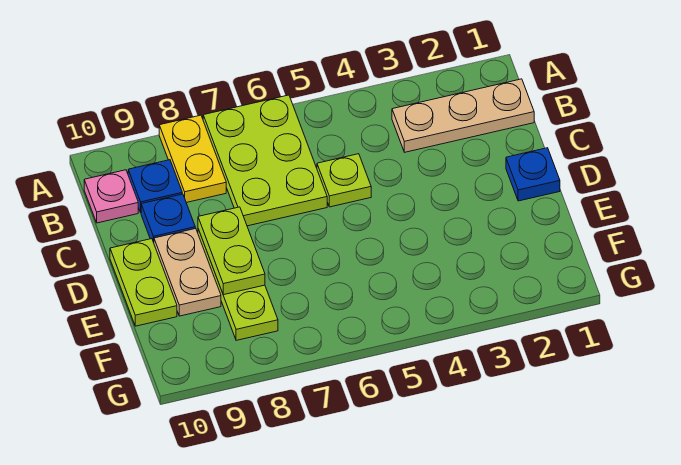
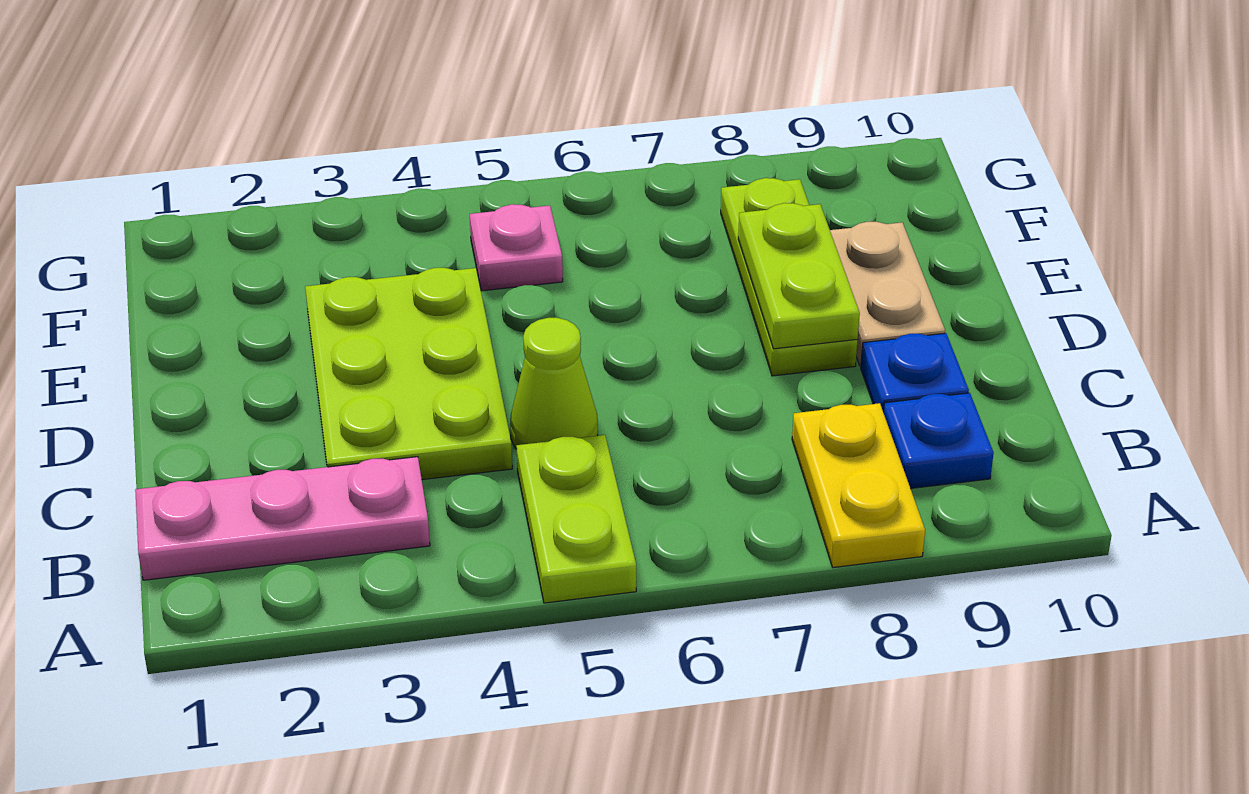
lime 2x3 plate [203,95,327,226] -> lime 2x3 plate moved to [305,268,512,480]
tan 1x3 plate [392,79,534,152] -> pink 1x3 plate [135,457,430,580]
pink 1x1 plate [84,170,138,223] -> pink 1x1 plate moved to [470,204,563,291]
lime 1x1 plate [317,154,371,207] -> lime 1x1 cone [510,318,598,449]
blue 1x1 plate [506,148,560,201] -> none
lime 1x2 plate [110,239,177,326] -> lime 1x2 plate moved to [517,435,636,603]

